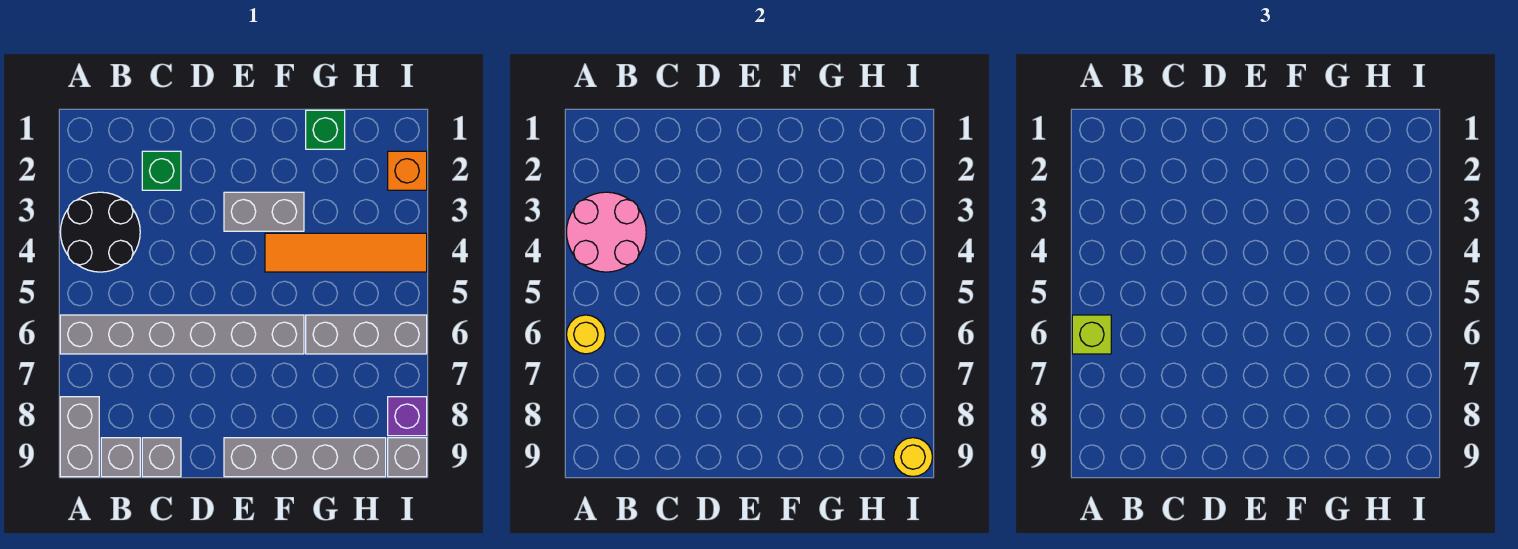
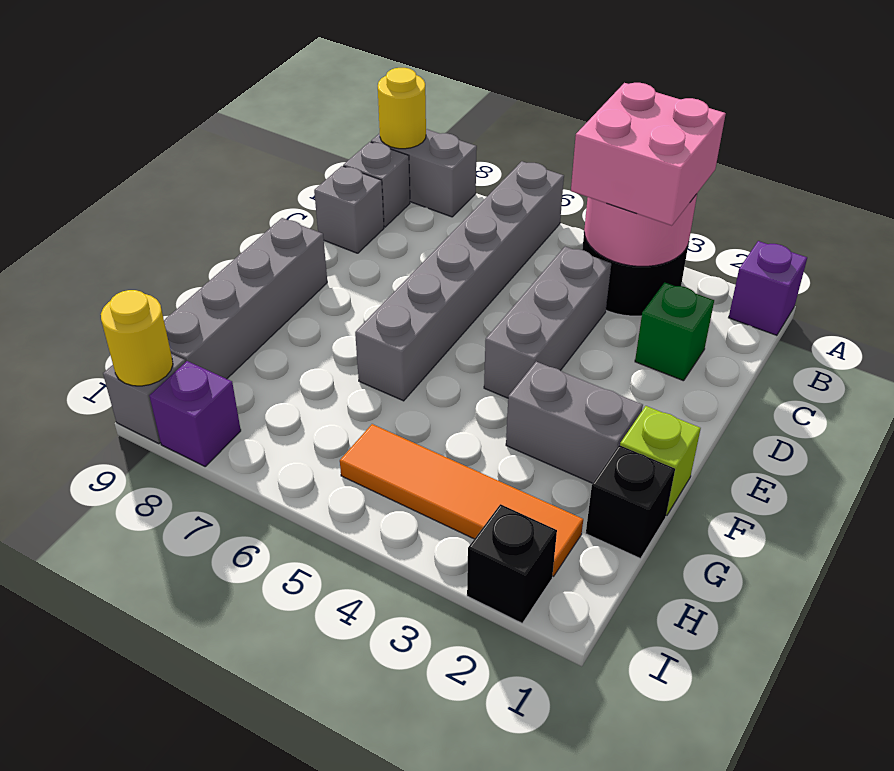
none -> purple 1x1 brick [729,241,807,335]
none -> pink 2x2 brick [571,83,726,226]
yellow 1x1 round brick [566,315,605,354] -> yellow 1x1 round brick moved to [378,68,426,149]
lime 1x1 brick [1072,315,1111,354] -> lime 1x1 brick moved to [620,406,701,516]
grey 1x2 brick [224,192,304,231] -> grey 1x2 brick turned to [506,362,643,483]
orange 1x4 tile [265,233,427,272] -> orange 1x4 tile turned to [340,424,583,576]
green 1x1 brick [306,110,345,149] -> black 1x1 brick [586,445,675,559]
grey 1x3 brick [306,315,427,354] -> grey 1x3 brick moved to [484,247,611,398]
orange 1x1 brick [388,151,427,190] -> black 1x1 brick [467,504,557,623]

